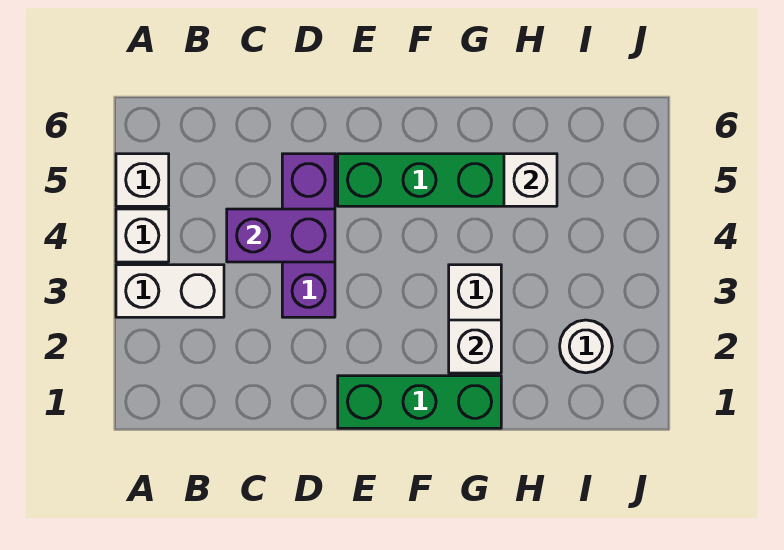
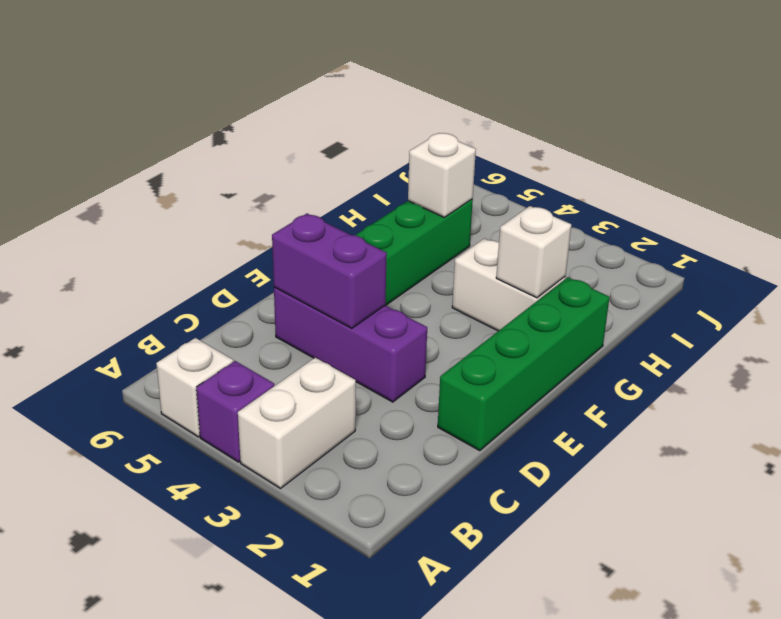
white 1x1 brick [116,209,169,262] -> purple 1x1 brick [196,361,274,462]
purple 1x2 brick [227,209,335,262] -> purple 1x2 brick turned to [272,214,387,328]
green 1x3 brick [338,376,501,428] -> green 1x4 brick [438,277,609,451]
white 1x1 round brick [560,320,612,373] -> none

